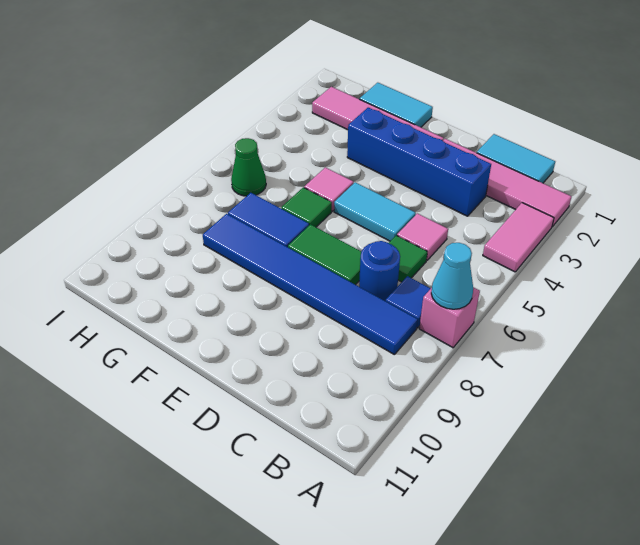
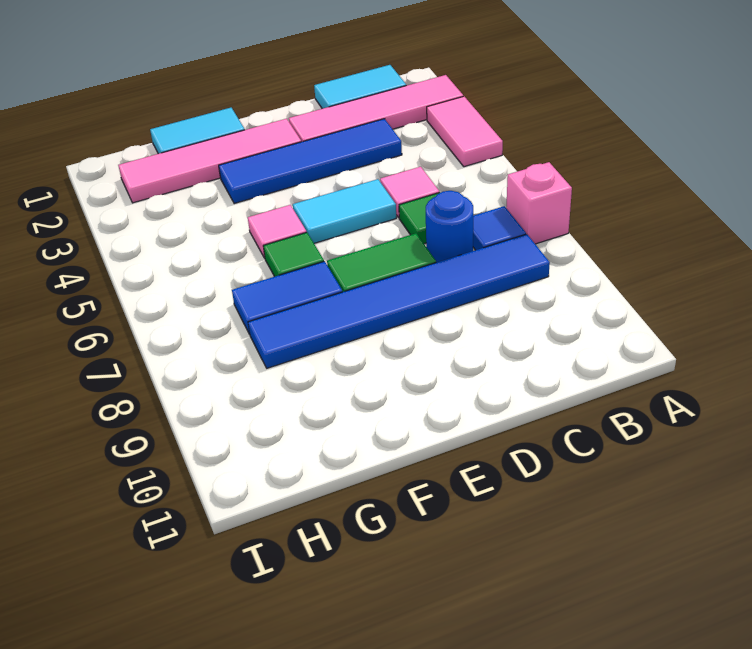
cyan 1x1 cone [431,243,473,309] -> none
blue 1x4 brick [347,108,491,216] -> blue 1x4 tile [219,119,402,204]
green 1x1 cone [231,138,266,196] -> none

